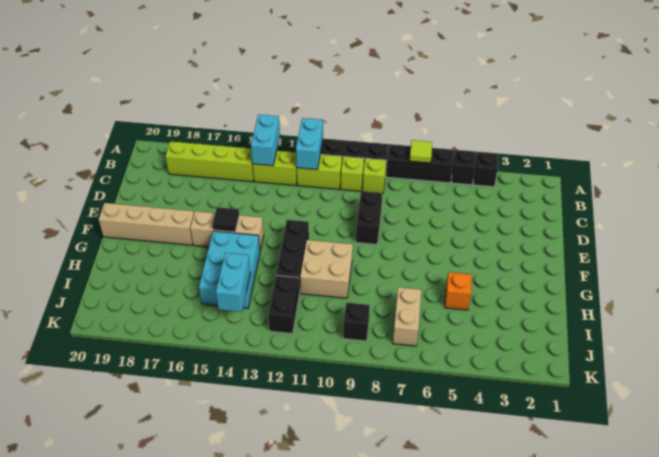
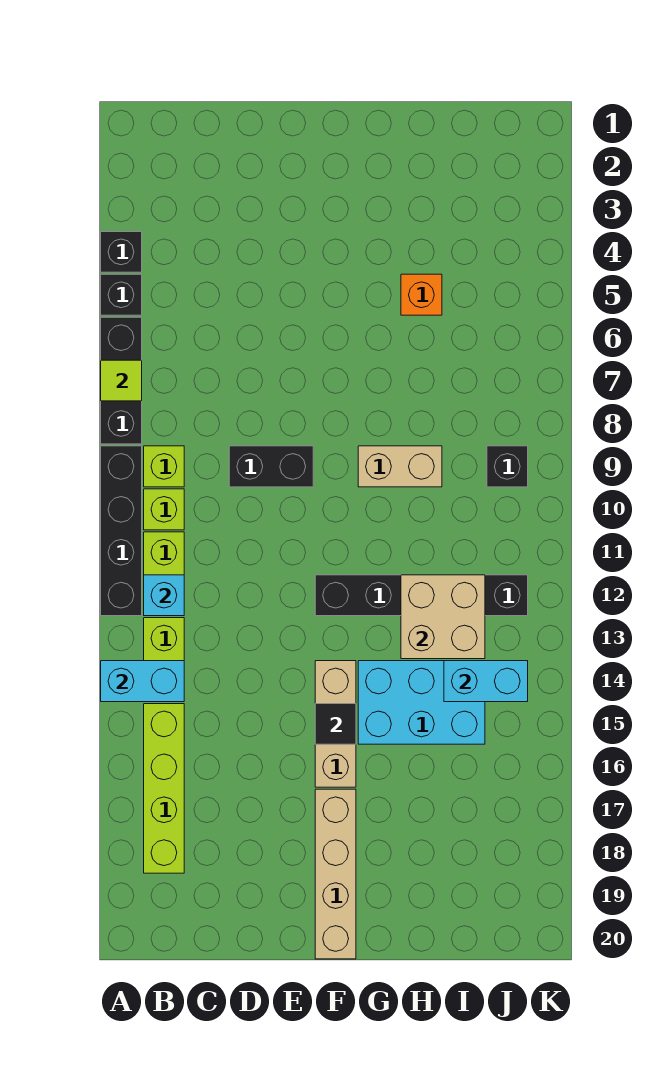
cyan 1x2 brick [296,118,323,170] -> cyan 1x1 brick [144,575,184,616]
tan 2x2 brick [300,240,353,298] -> tan 2x2 brick moved to [401,575,485,659]
tan 1x2 brick [393,287,421,346] -> tan 1x2 brick moved to [358,446,442,487]

